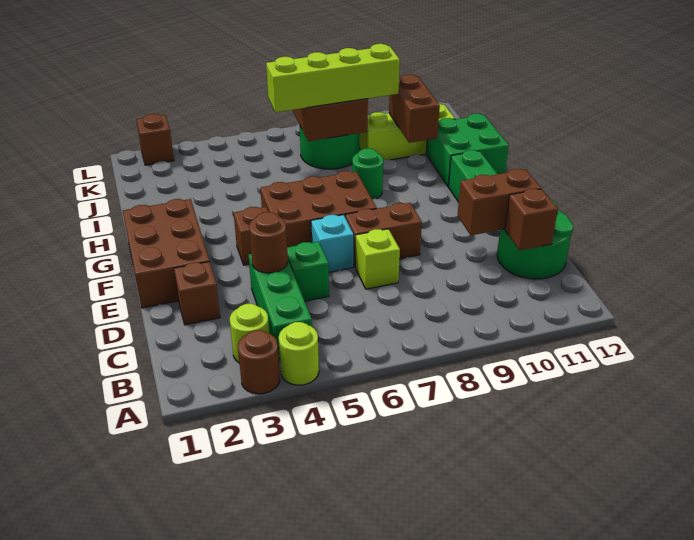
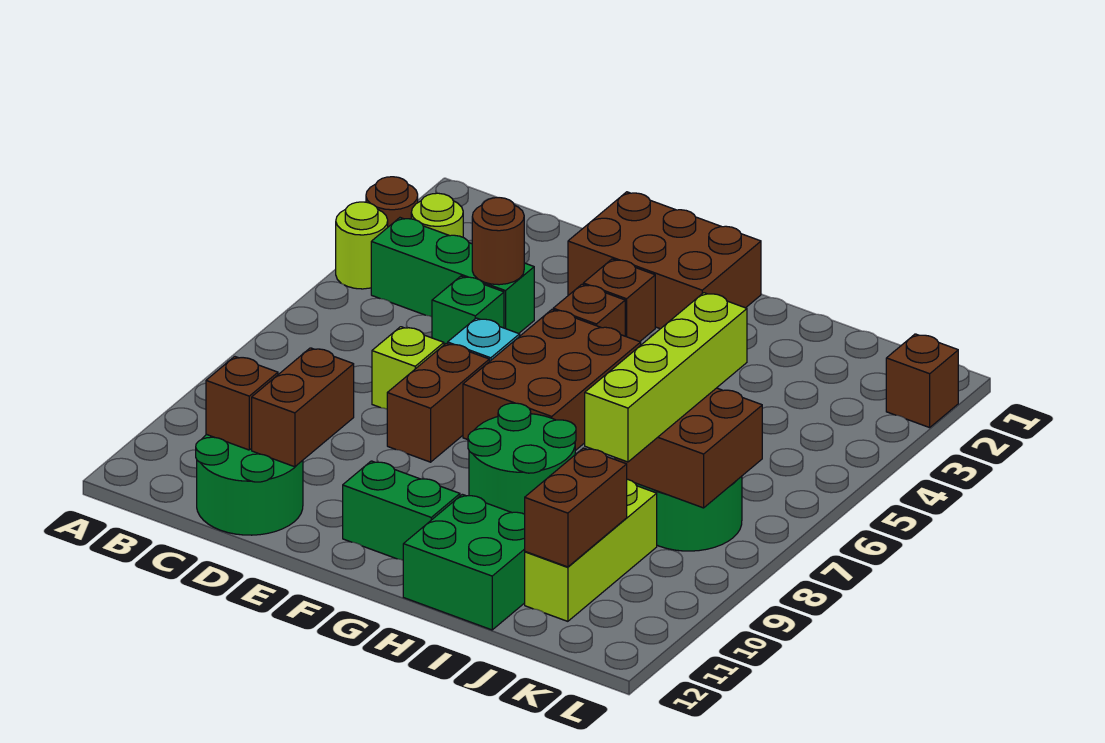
brown 1x1 brick [174,262,220,325] -> brown 1x1 brick moved to [583,259,655,342]
green 1x1 round brick [352,148,383,199] -> green 2x2 round brick [468,403,576,514]
brown 1x2 brick [389,75,440,143] -> brown 1x2 brick turned to [525,448,627,567]

